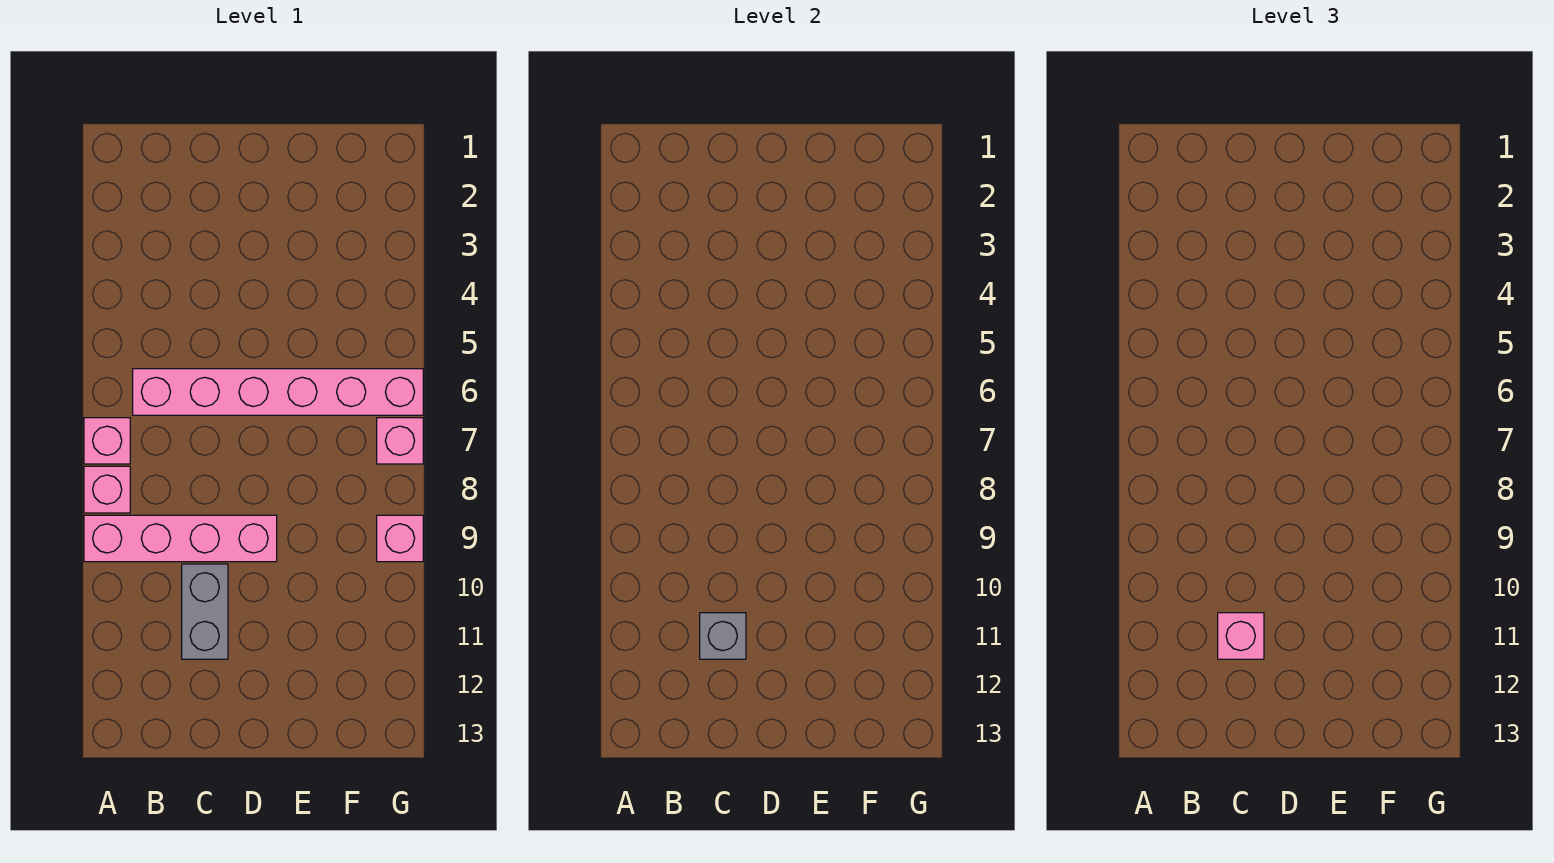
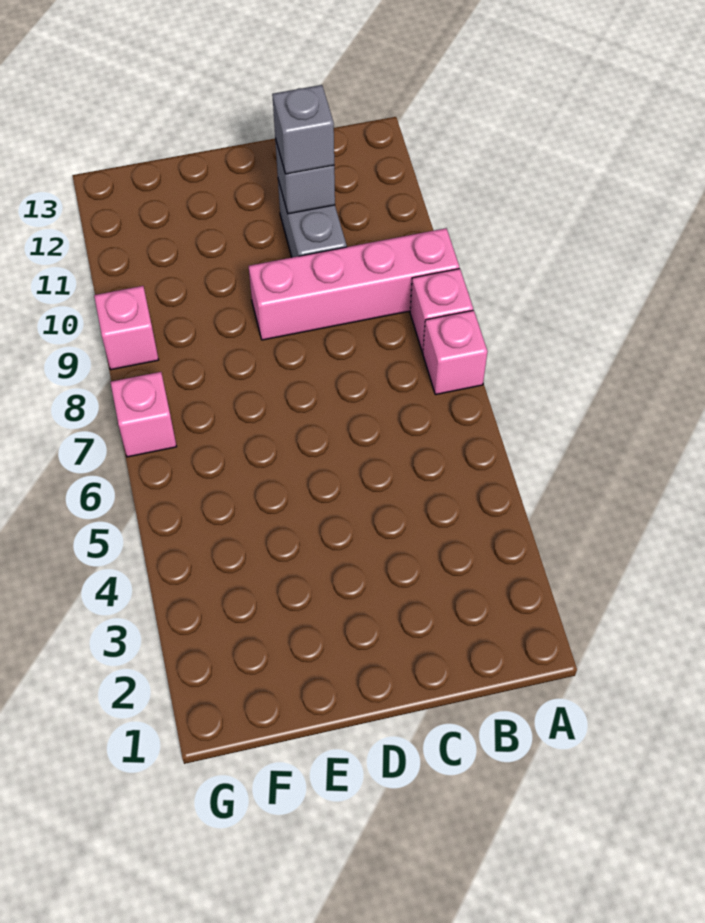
pink 1x6 brick [133,369,423,415] -> none
pink 1x1 brick [1218,613,1264,659] -> grey 1x1 brick [272,85,334,174]

